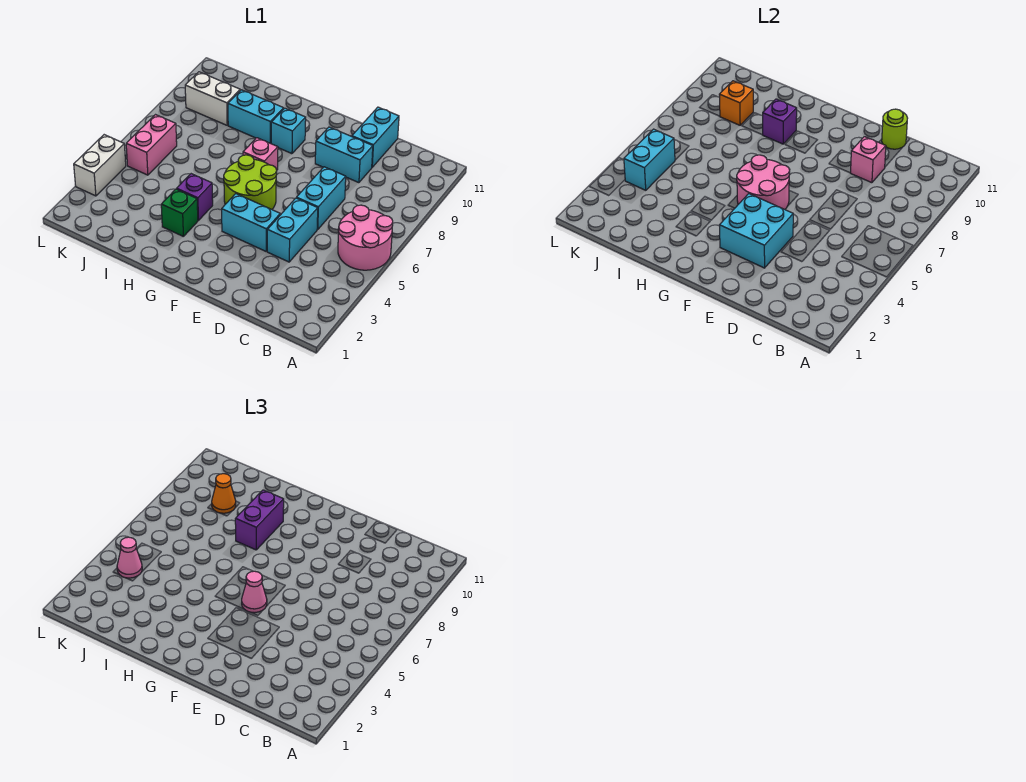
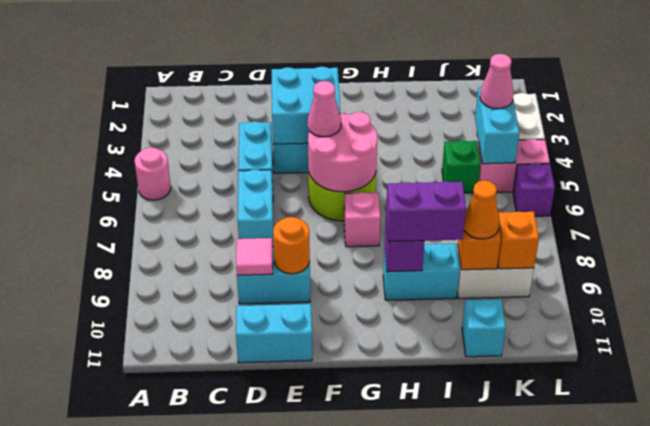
pink 2x2 round brick [338,205,393,270] -> pink 1x1 round brick [134,147,171,200]
pink 1x1 brick [851,137,886,183] -> pink 1x1 tile [236,238,273,275]
cyan 1x2 brick [352,107,399,167] -> cyan 1x2 brick turned to [236,304,312,363]
lime 1x1 round brick [882,109,907,149] -> none
none -> orange 1x1 round brick [273,217,310,274]
cyan 1x1 brick [271,108,306,154] -> cyan 1x1 brick moved to [462,299,506,357]
green 1x1 brick [161,189,198,236] -> green 1x1 brick moved to [442,140,481,193]
purple 1x1 brick [177,174,213,221] -> purple 1x1 brick moved to [513,163,555,216]
purple 1x2 brick [235,490,284,550] -> purple 1x2 brick turned to [386,181,466,241]
pink 1x2 brick [126,115,177,175] -> pink 1x2 brick turned to [478,139,550,192]
none -> orange 1x1 brick [498,212,539,269]

